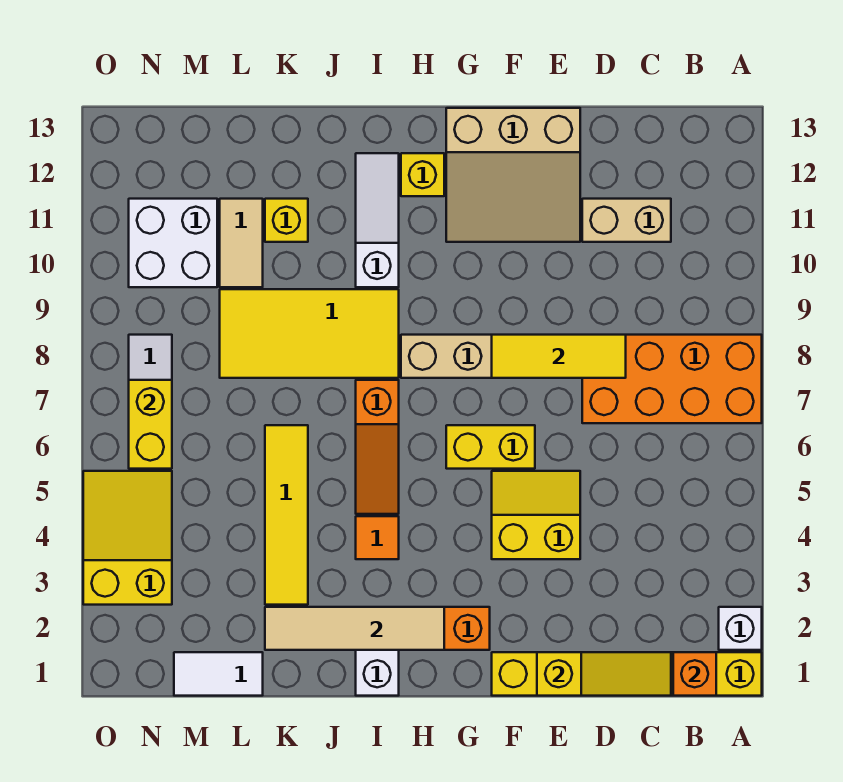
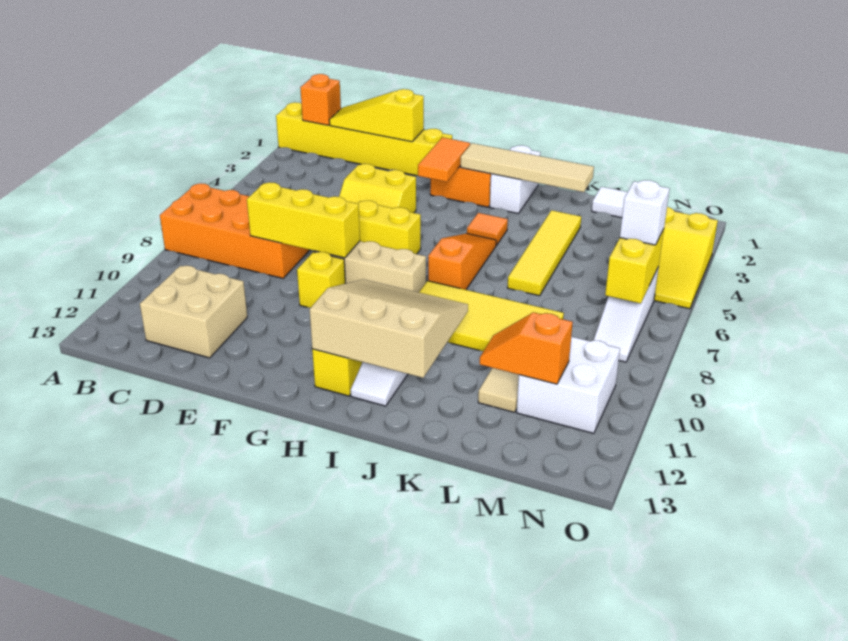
white 1x1 brick [719,607,762,650] -> white 1x1 brick moved to [620,180,670,245]
tan 1x2 brick [582,199,671,242] -> tan 2x2 brick [140,265,247,358]
yellow 1x3 tile [492,335,626,378] -> yellow 1x3 brick [247,182,360,258]
tan 3x3 slope [446,108,580,242] -> tan 3x3 slope moved to [310,279,468,378]
none -> orange 1x2 tile [418,137,470,182]
yellow 1x1 brick [265,199,308,242] -> yellow 1x1 brick moved to [297,252,345,308]
none -> orange 1x2 slope [480,312,573,384]

